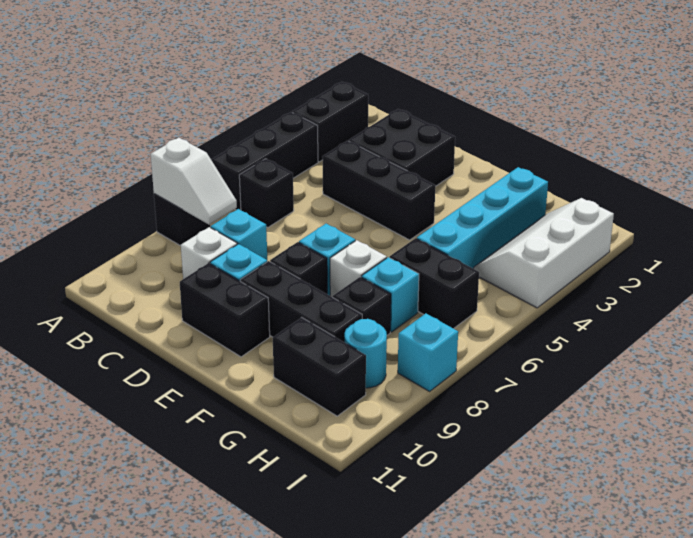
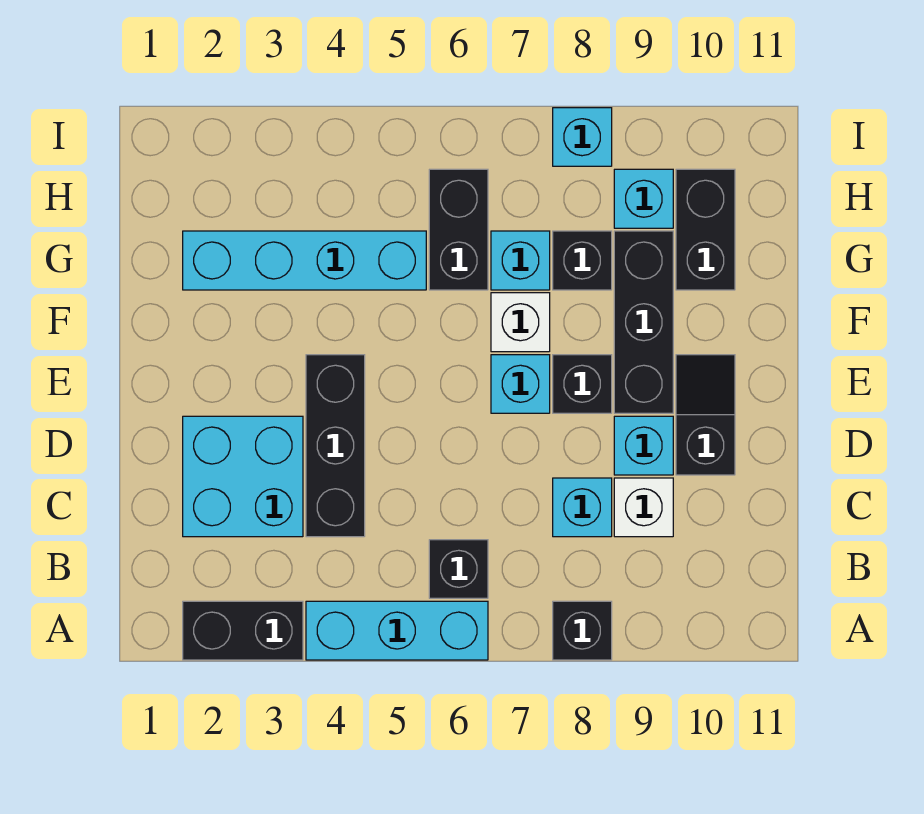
black 1x3 brick [211,112,318,210] -> cyan 1x3 brick [306,601,488,660]
white 1x2 slope [151,138,237,225] -> none
black 2x2 brick [349,109,455,186] -> cyan 2x2 brick [183,416,303,537]
black 1x2 brick [180,263,270,357] -> black 1x2 slope [676,355,735,475]
white 2x3 slope [474,198,614,308] -> none
cyan 1x1 round brick [345,319,387,388] -> cyan 1x1 brick [614,169,673,228]

